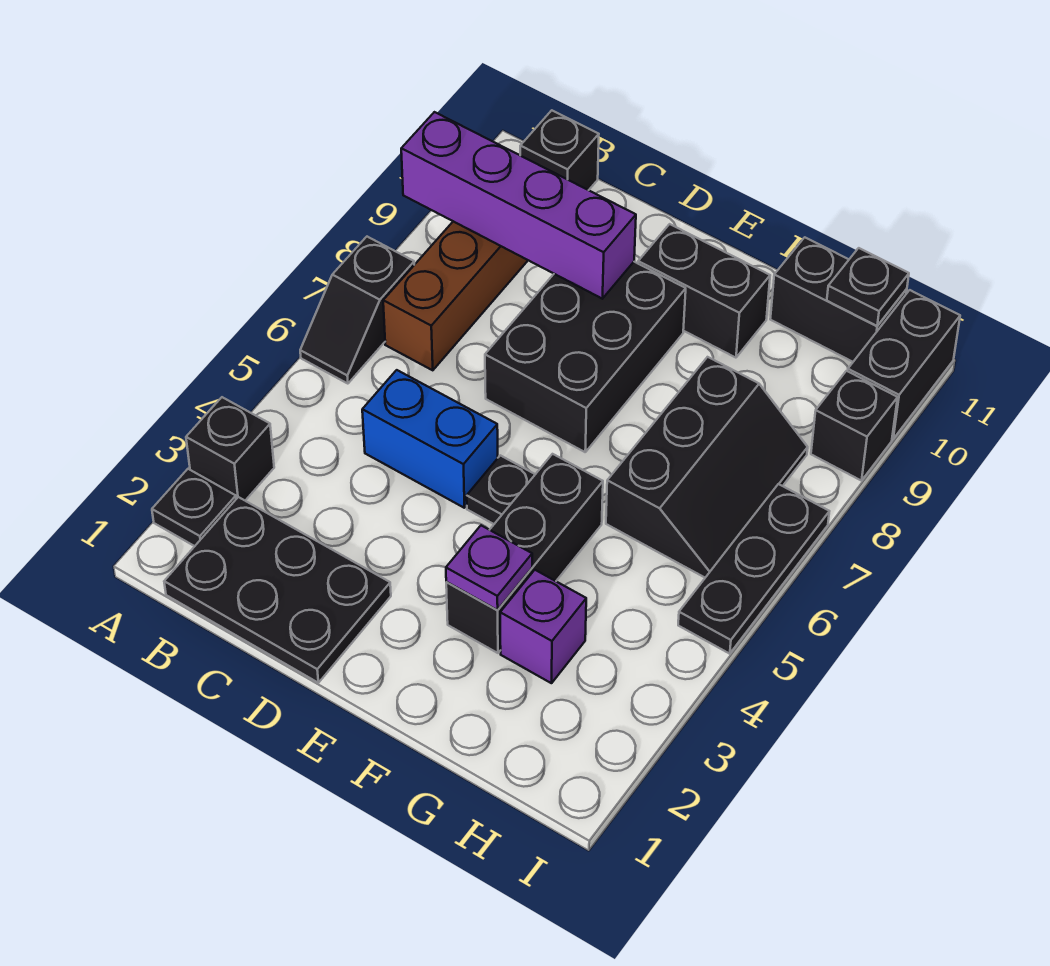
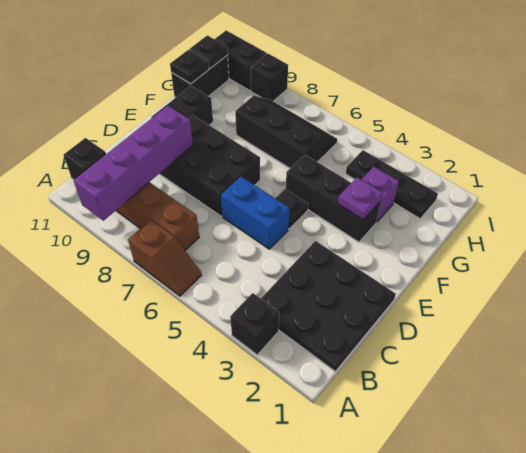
black 1x1 plate [152,469,236,546] -> black 1x1 plate moved to [170,50,209,84]
black 1x2 slope [300,237,414,384] -> brown 1x2 slope [128,220,201,296]
black 2x3 plate [164,497,391,683] -> black 3x3 plate [261,241,396,371]
blue 1x2 brick [362,370,498,508] -> blue 1x2 brick turned to [221,177,290,249]
black 1x3 plate [678,484,829,654] -> black 1x3 plate moved to [346,150,438,219]

